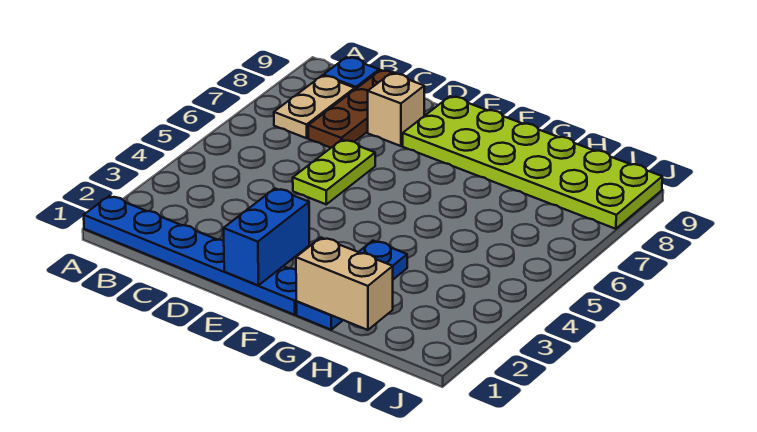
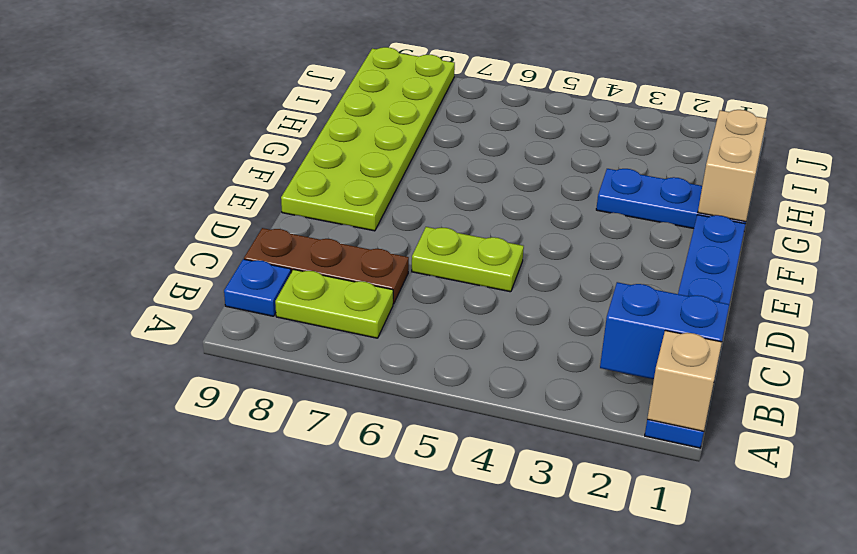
tan 1x2 plate [274,76,355,138] -> lime 1x2 plate [275,269,393,338]
tan 1x1 brick [368,73,424,146] -> tan 1x1 brick moved to [647,330,722,431]
blue 1x2 brick [223,189,309,285] -> blue 1x2 brick moved to [600,282,729,379]

